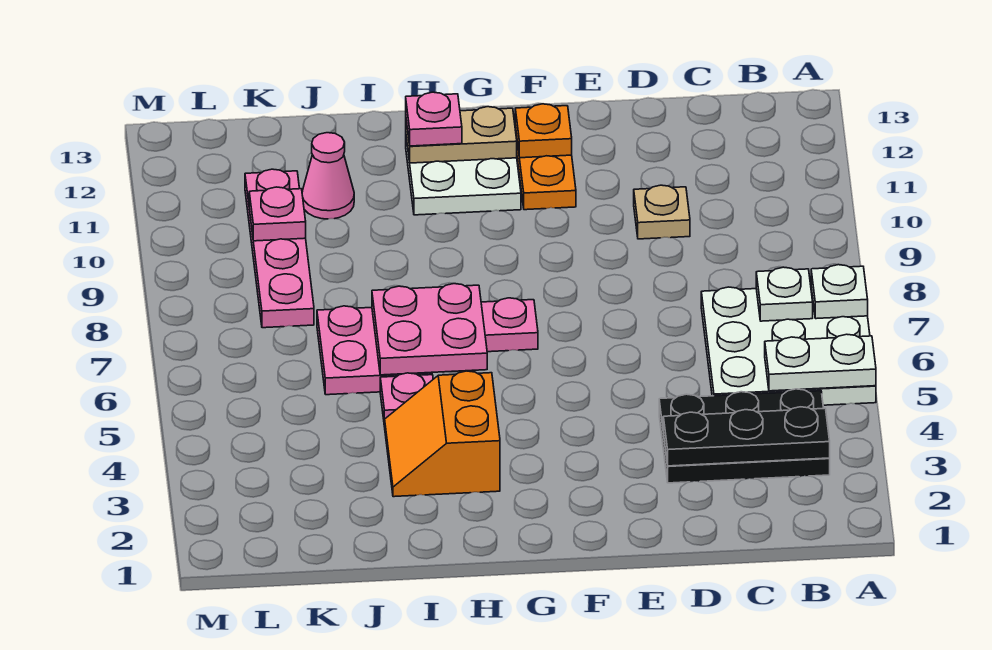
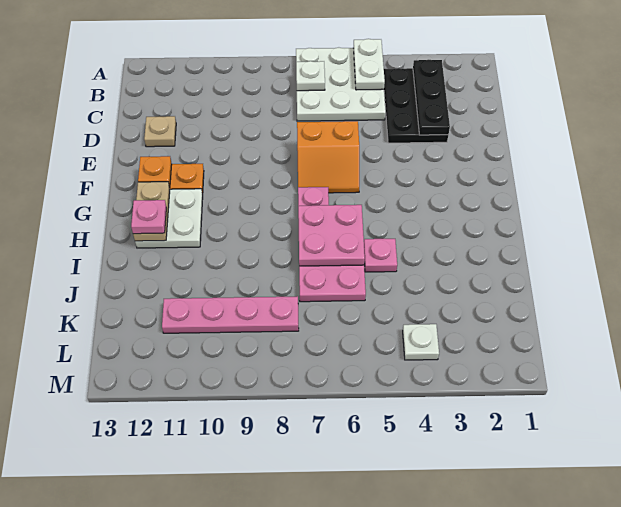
white 1x1 plate [811,265,868,319] -> white 1x1 plate moved to [403,324,439,360]
tan 1x1 plate [634,185,690,239] -> tan 1x1 plate moved to [144,116,176,147]
orange 2x2 slope [385,371,500,497] -> orange 2x2 slope moved to [297,121,359,193]
pink 1x1 cone [302,133,354,219] -> none
pink 1x1 plate [249,187,306,241] -> none

